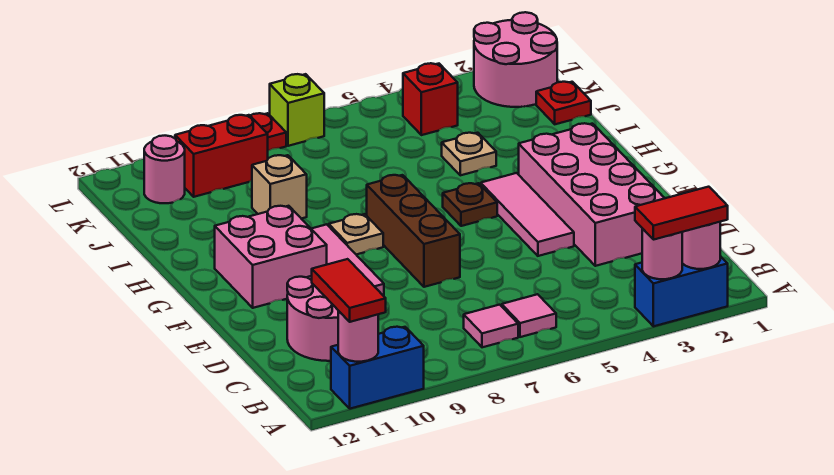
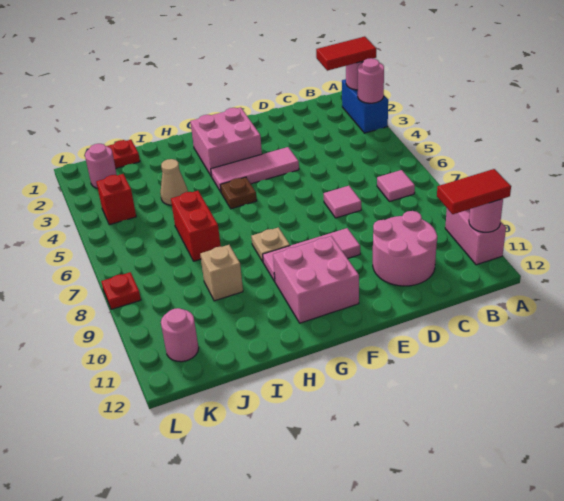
red 1x2 tile [635,187,728,240] -> red 1x2 tile turned to [316,37,376,71]
blue 1x2 brick [331,327,424,409] -> pink 1x2 brick [445,209,506,265]
pink 1x1 tile [502,294,556,337] -> pink 1x1 tile moved to [324,186,361,218]
pink 2x4 brick [519,123,665,266] -> pink 2x2 brick [190,107,262,176]
brown 1x3 brick [367,175,460,287] -> none
tan 1x1 plate [442,133,496,175] -> tan 1x1 cone [160,159,188,205]
pink 2x2 round brick [474,12,557,107] -> pink 1x1 round brick [85,144,117,188]
red 1x2 brick [175,115,268,197] -> red 1x2 brick moved to [171,191,221,261]
lime 1x1 brick [270,74,324,146] -> none

